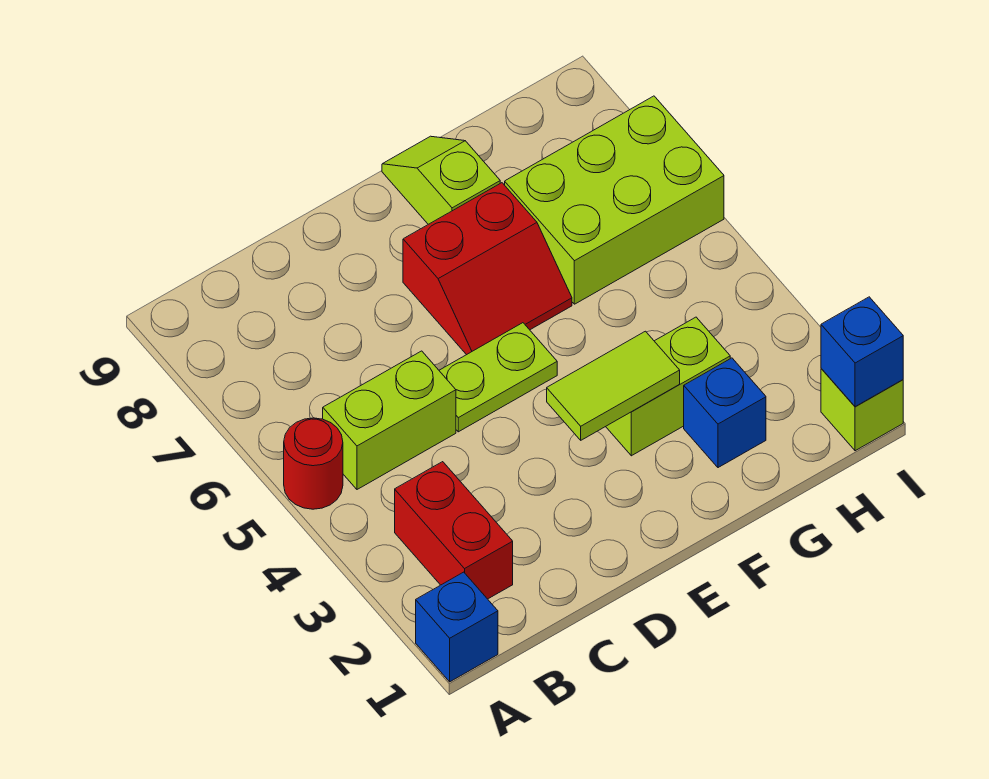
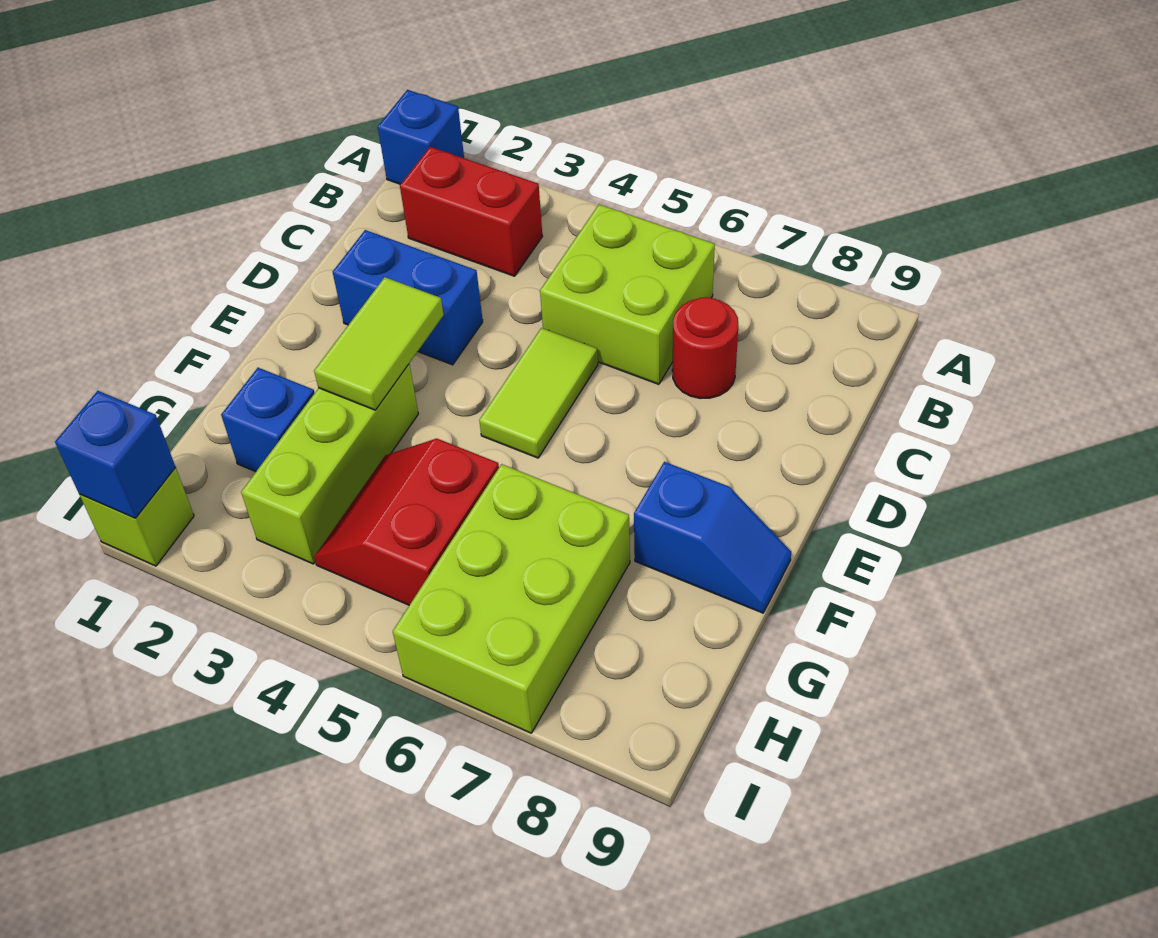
red 1x1 round brick [284,418,343,509] -> red 1x1 round brick moved to [672,297,738,399]
lime 1x2 brick [323,351,456,489] -> lime 2x2 brick [540,204,715,384]
none -> blue 1x2 brick [333,230,483,365]
lime 1x2 plate [439,323,557,432] -> lime 1x2 tile [479,328,598,458]
red 2x2 slope [403,183,572,355] -> red 2x2 slope moved to [314,439,499,605]
lime 1x2 brick [606,317,730,456] -> lime 1x3 brick [241,364,418,564]
lime 1x2 slope [382,136,500,224] -> blue 1x2 slope [634,462,791,613]

